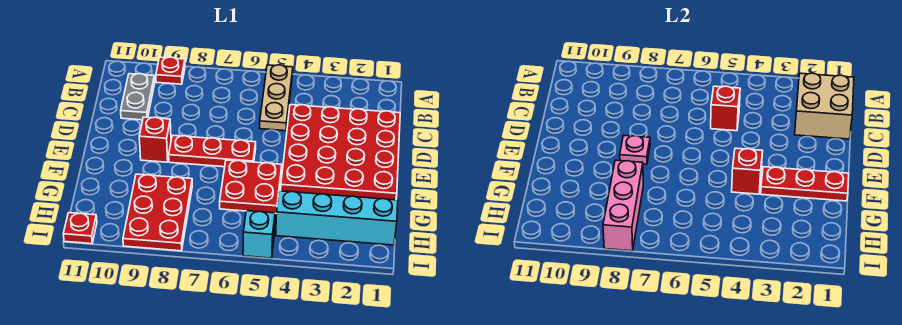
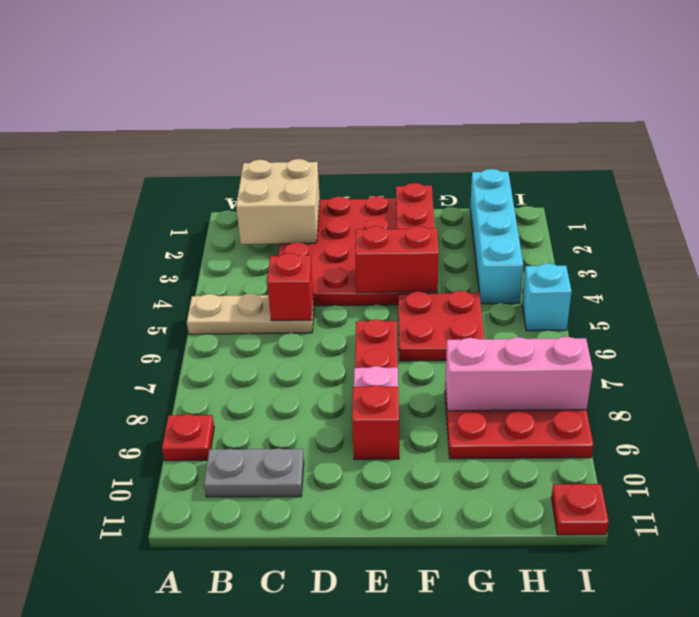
red 1x1 brick [732,148,763,194] -> red 1x2 brick [355,226,439,293]

